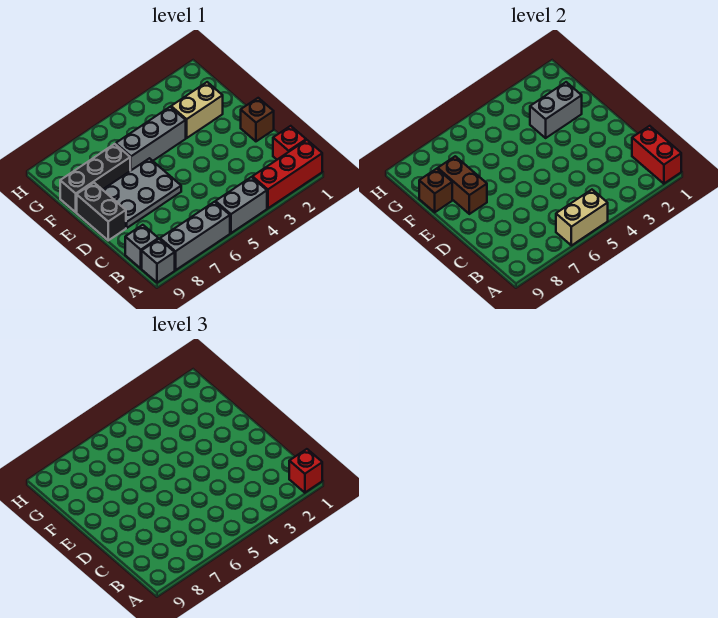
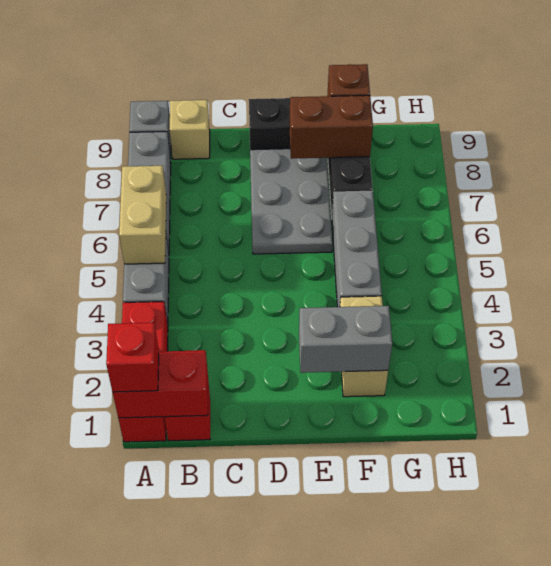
grey 1x1 brick [125,225,158,268] -> tan 1x1 brick [170,100,210,159]
brown 1x1 brick [241,98,274,141] -> none
grey 1x2 brick [530,82,582,138] -> grey 1x2 brick turned to [299,306,392,373]

